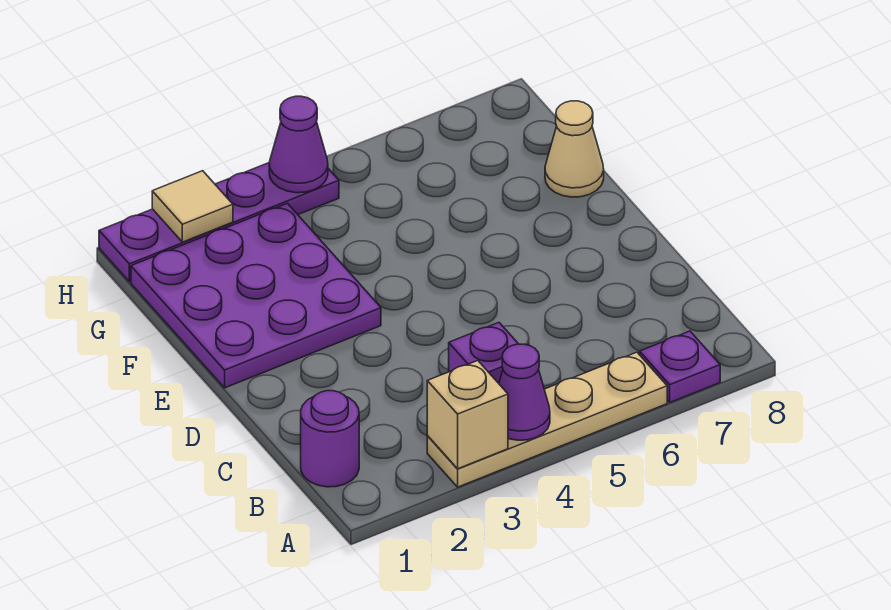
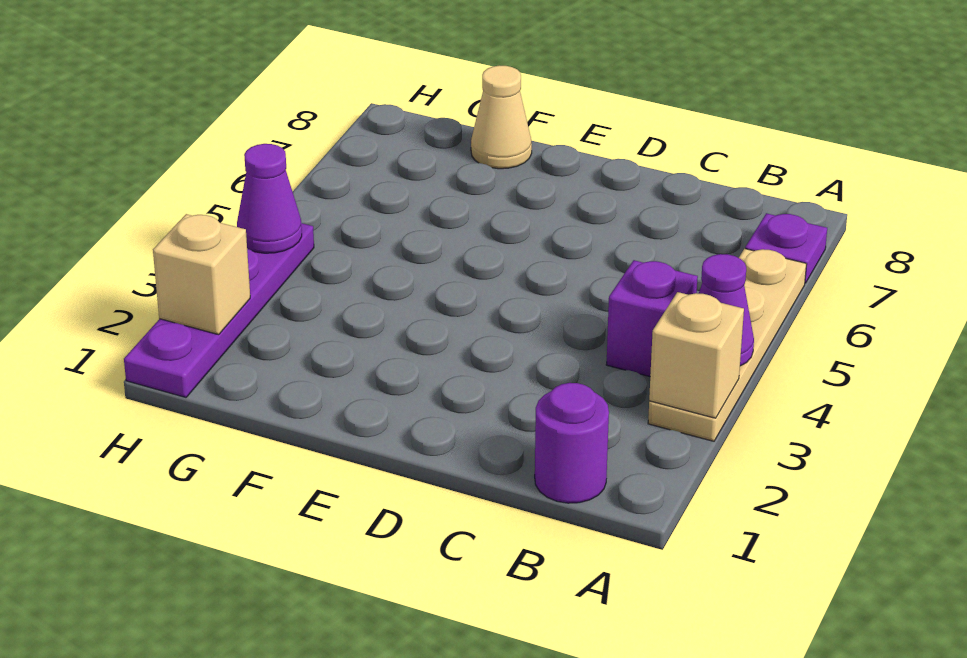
purple 3x3 plate [131,203,381,388] -> none
tan 1x1 tile [152,171,233,242] -> tan 1x1 brick [153,214,250,335]

